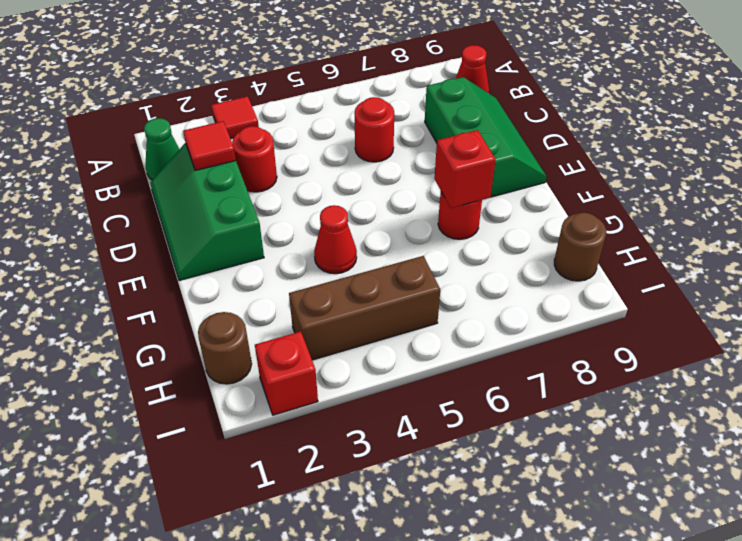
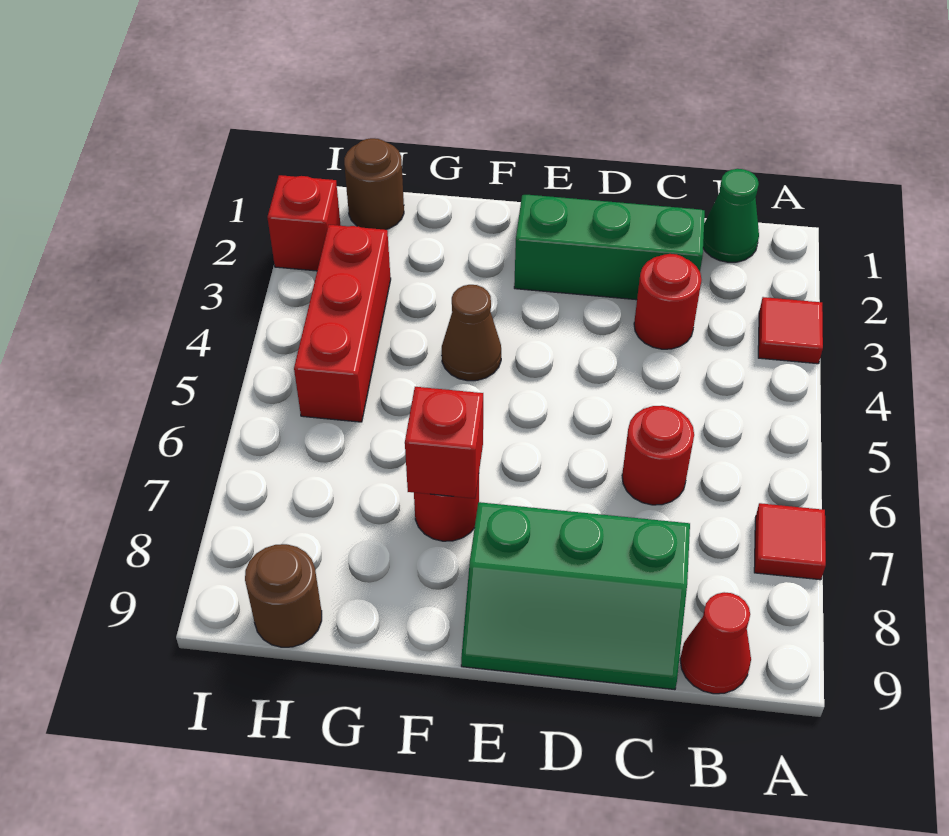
red 1x1 tile [183,121,236,171] -> red 1x1 tile moved to [754,503,826,580]
red 1x1 cone [314,205,357,274] -> brown 1x1 cone [442,285,501,381]
brown 1x3 brick [289,256,440,360] -> red 1x3 brick [294,225,391,422]

